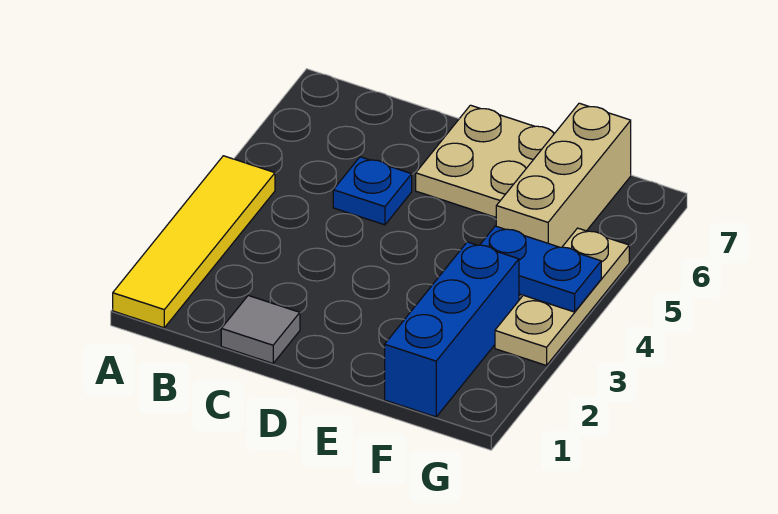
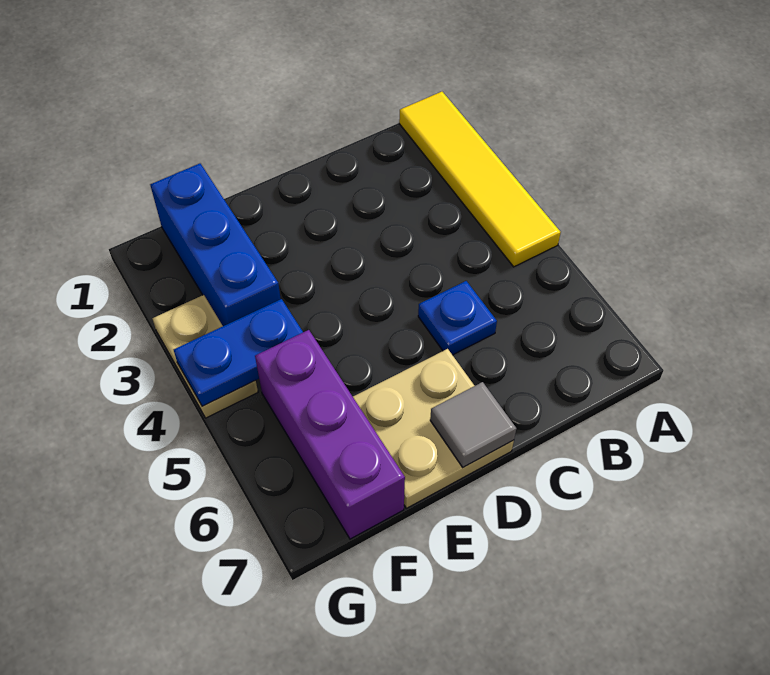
grey 1x1 tile [221,296,300,363] -> grey 1x1 tile moved to [430,382,516,467]
tan 1x3 brick [496,103,631,247] -> purple 1x3 brick [255,330,405,539]
tan 1x3 plate [495,228,629,366] -> tan 1x2 plate [152,295,258,418]

